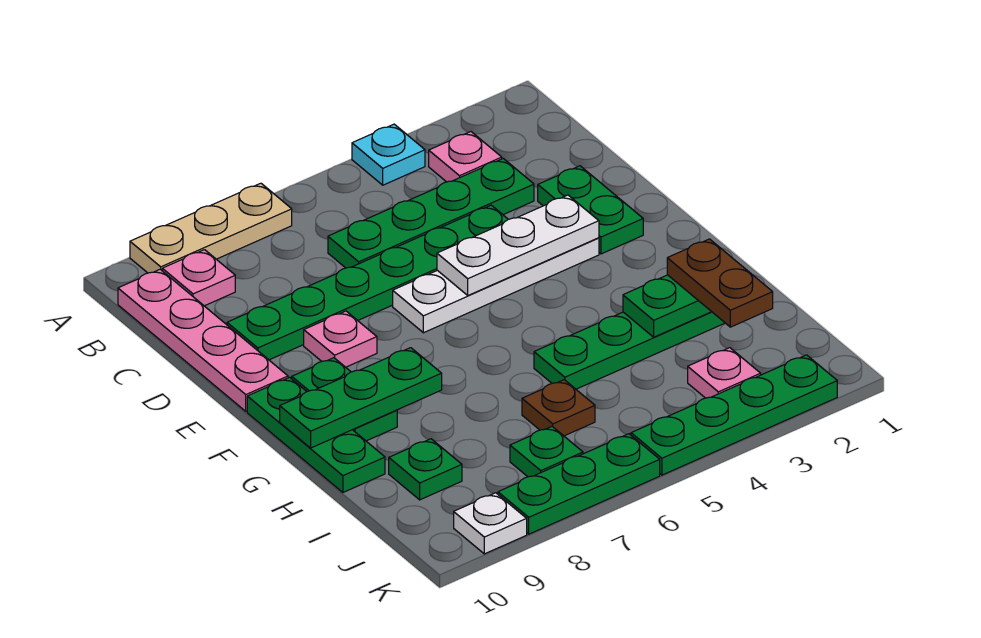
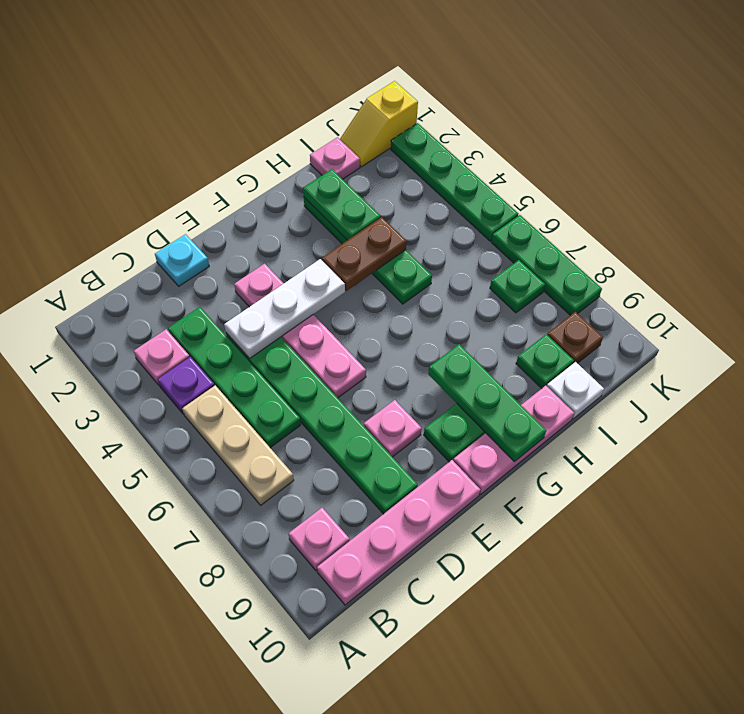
cyan 1x1 plate [352,124,425,185] -> cyan 1x1 plate moved to [155,234,209,286]
tan 1x3 plate [130,183,292,273] -> tan 1x3 plate moved to [182,385,294,505]
none -> purple 1x1 plate [158,357,215,414]
green 1x2 plate [538,166,643,254] -> none
white 1x4 plate [393,238,599,333] -> pink 1x4 plate [234,264,366,398]
white 1x3 plate [437,195,599,295] -> white 1x3 plate turned to [224,259,345,359]
green 1x3 plate [247,377,385,492] -> pink 1x3 plate [453,386,574,495]
brown 1x2 plate [667,239,773,327] -> brown 1x2 plate moved to [322,217,406,291]
brown 1x1 plate [522,380,595,436] -> brown 1x1 plate moved to [547,312,603,363]
none -> yellow 1x2 slope [340,81,418,167]
pink 1x1 plate [688,348,761,398] -> pink 1x1 plate moved to [310,137,360,179]
white 1x1 plate [454,493,527,554] -> white 1x1 plate moved to [547,362,604,419]

